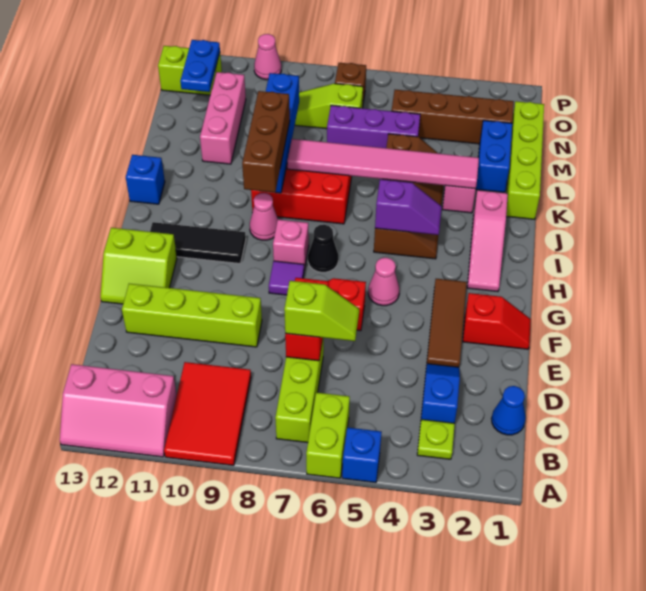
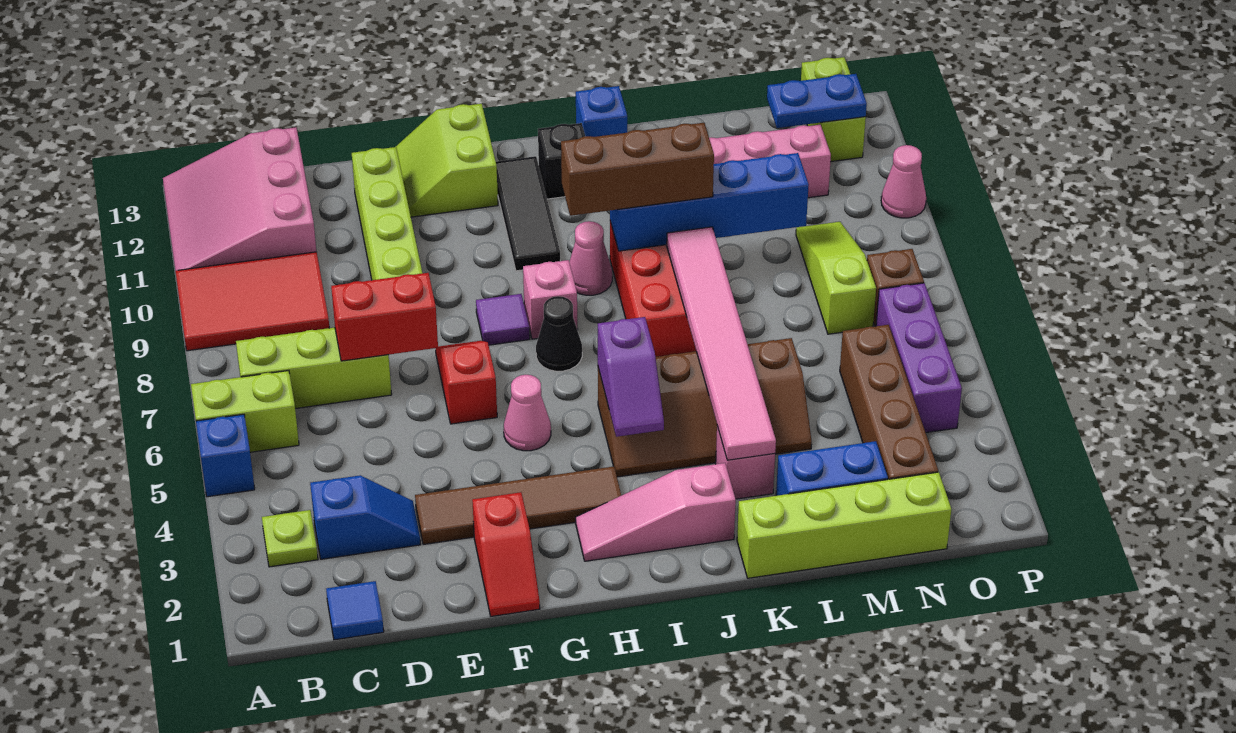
pink 2x3 slope [60,364,177,457] -> pink 3x3 slope [163,127,316,271]
blue 1x1 cone [491,386,526,435] -> blue 1x1 tile [326,581,384,640]
lime 1x2 slope [284,281,359,341] -> none
brown 1x3 tile [427,279,467,367] -> brown 1x4 tile [415,466,621,545]
none -> black 1x1 brick [538,123,585,199]
purple 1x3 brick [327,105,420,148] -> purple 1x3 brick moved to [876,283,962,433]

